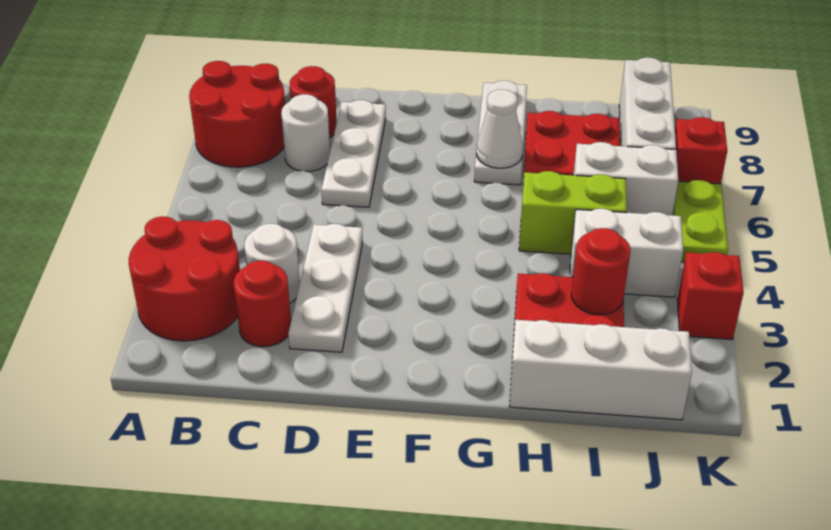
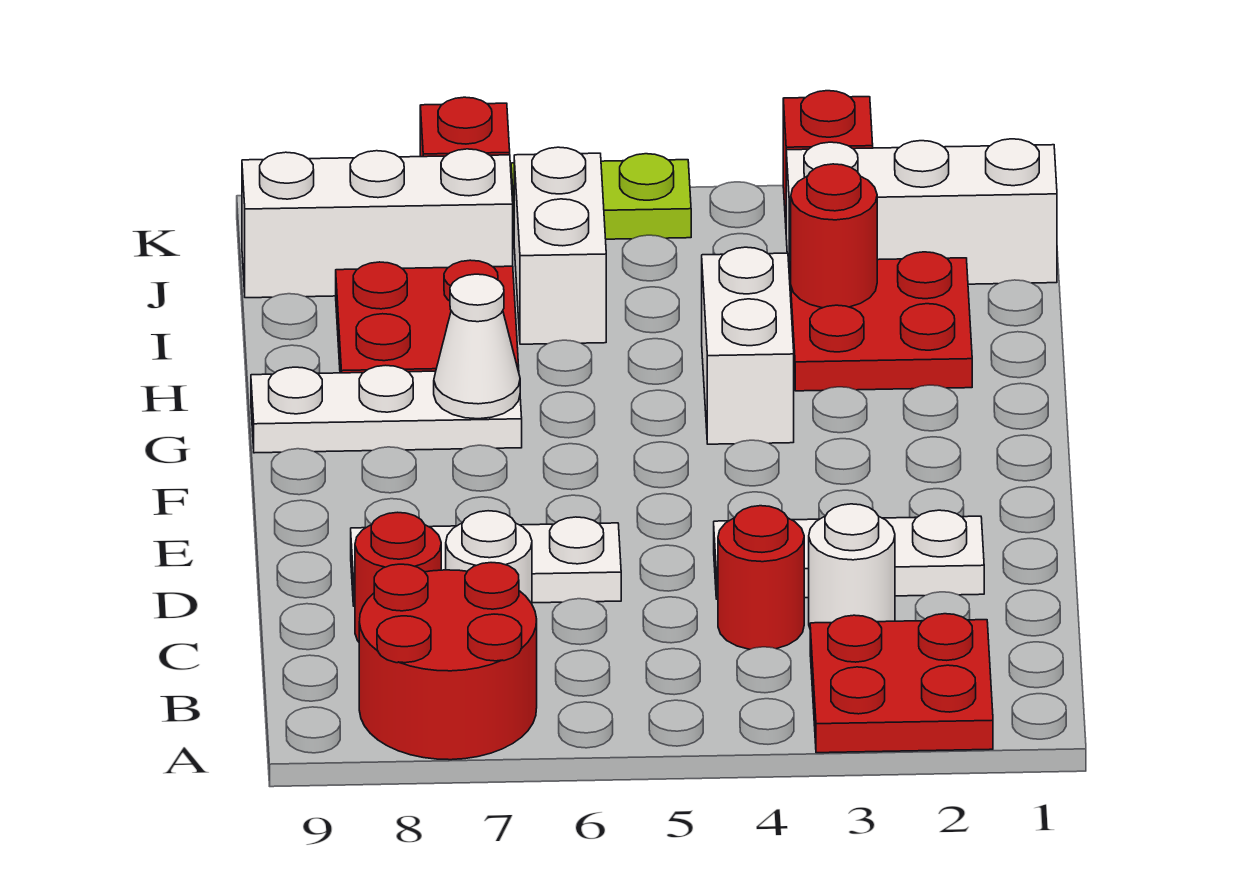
red 2x2 round brick [129,216,240,341] -> red 2x2 plate [810,614,993,753]
red 1x1 round brick [234,261,291,347] -> red 1x1 round brick moved to [718,506,804,649]
white 1x3 brick [509,320,692,420] -> white 1x3 brick turned to [786,139,1057,284]
lime 1x2 brick [519,171,627,254] -> none
white 1x2 brick [570,209,683,297] -> white 1x2 brick moved to [702,247,794,444]

